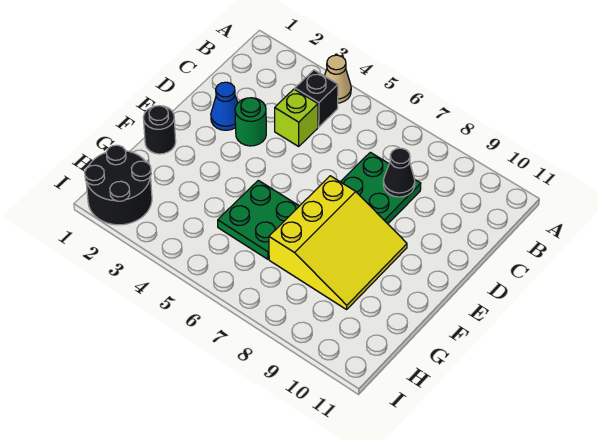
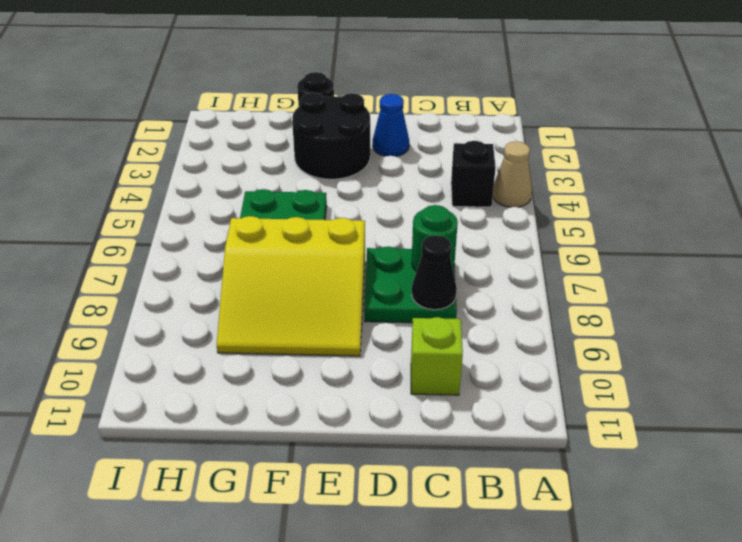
lime 1x1 brick [275,89,318,146] -> lime 1x1 brick moved to [411,317,463,395]
green 1x1 round brick [235,98,266,146] -> green 1x1 round brick moved to [412,205,458,271]
black 2x2 round brick [85,145,152,225] -> black 2x2 round brick moved to [292,93,370,179]

